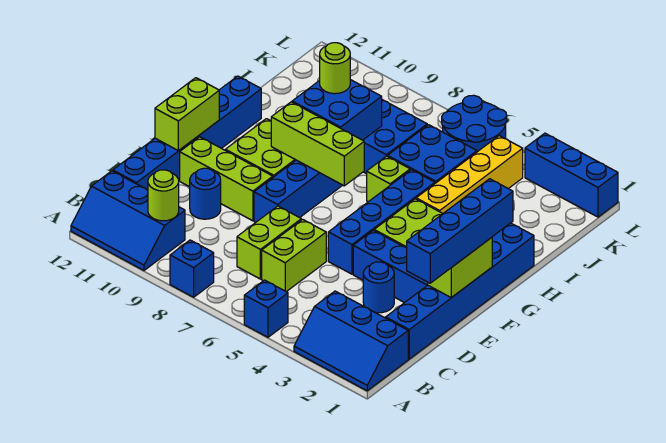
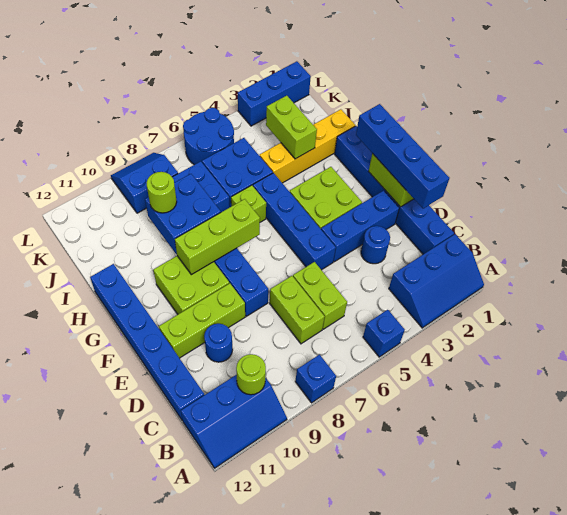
lime 1x2 brick [155,78,219,151] -> lime 1x2 brick moved to [266,96,317,159]
yellow 1x4 brick [416,136,523,213] -> yellow 1x4 brick turned to [260,109,355,183]
none -> blue 2x2 slope [111,153,178,213]

